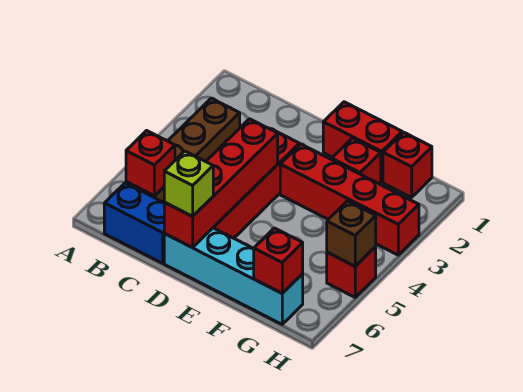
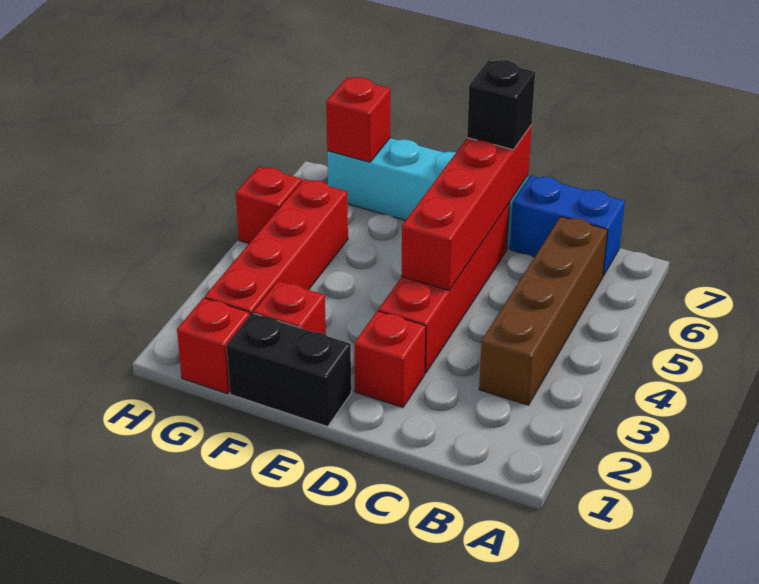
red 1x1 brick [126,131,175,196] -> red 1x1 brick moved to [354,311,426,408]
lime 1x1 brick [164,151,213,216] -> black 1x1 brick [467,60,535,150]
red 1x2 brick [323,102,402,182] -> black 1x2 brick [227,313,351,427]
red 1x4 brick [280,144,419,255] -> red 1x4 brick turned to [205,179,348,315]
brown 1x1 brick [327,201,376,266] -> none

